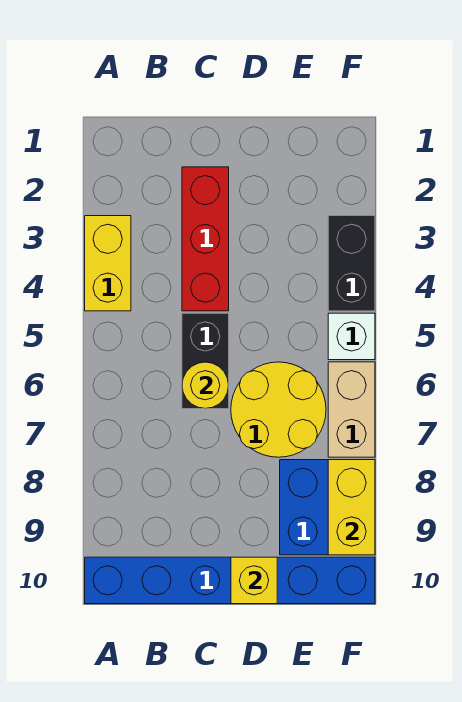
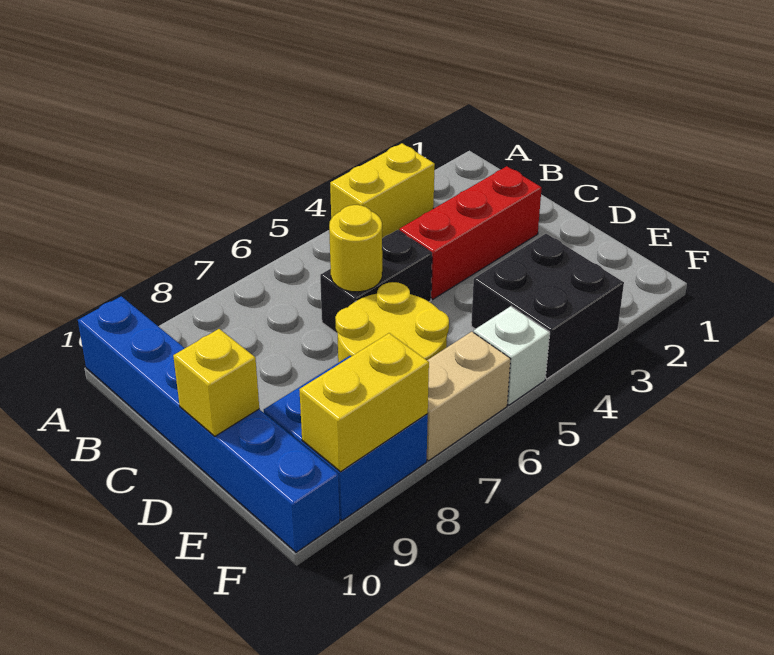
black 1x2 brick [328,216,375,311] -> black 2x2 brick [471,234,624,379]

